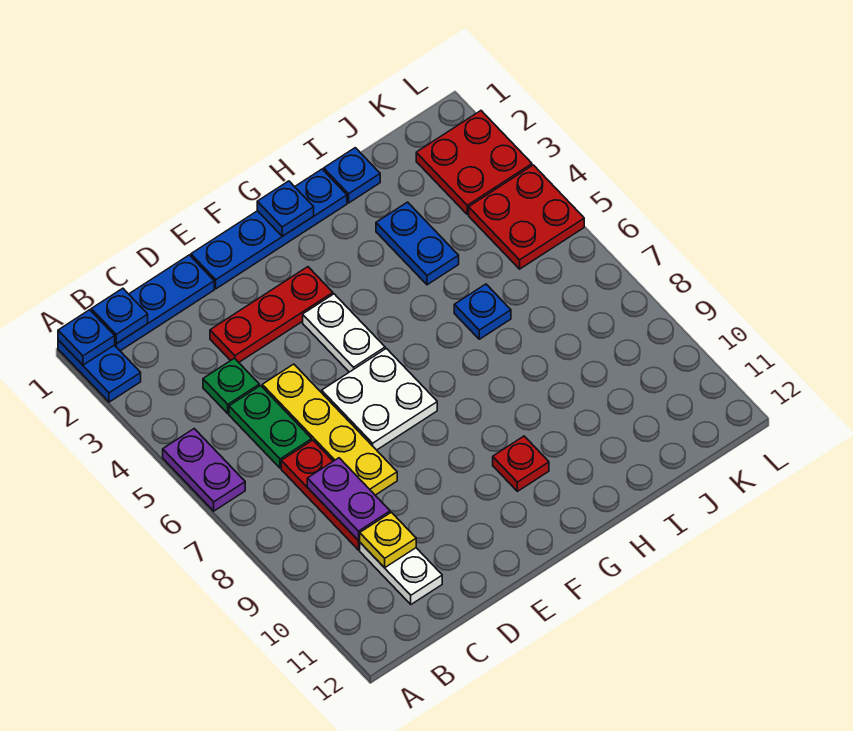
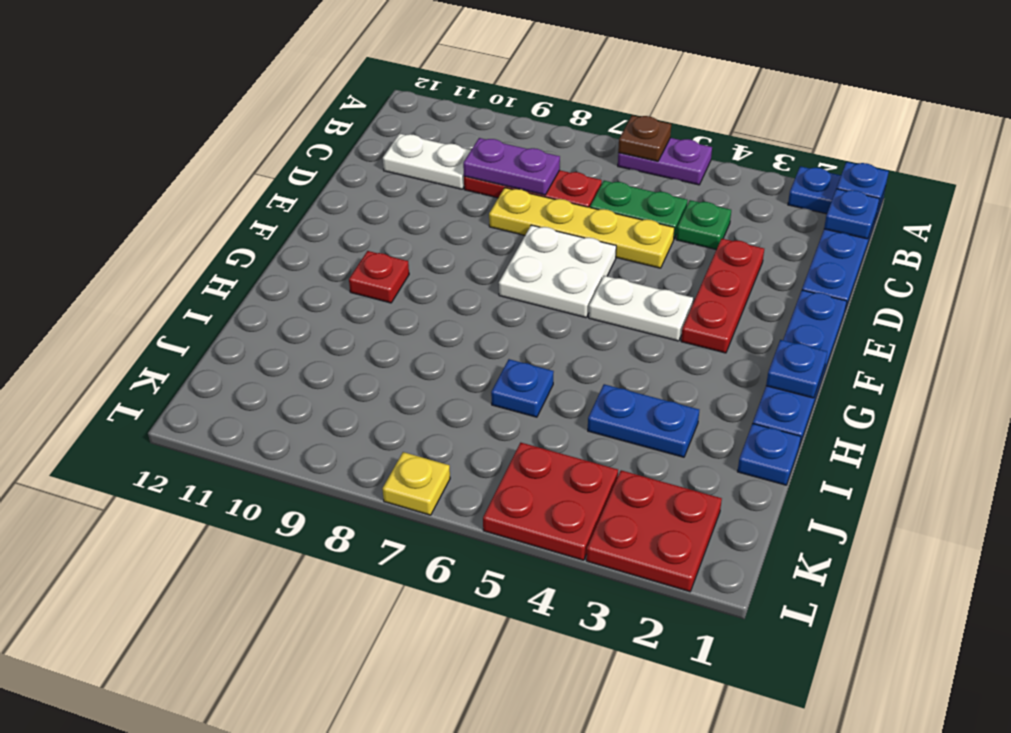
none -> brown 1x1 plate [618,115,671,161]
yellow 1x1 plate [360,512,416,568] -> yellow 1x1 plate moved to [383,452,450,515]

